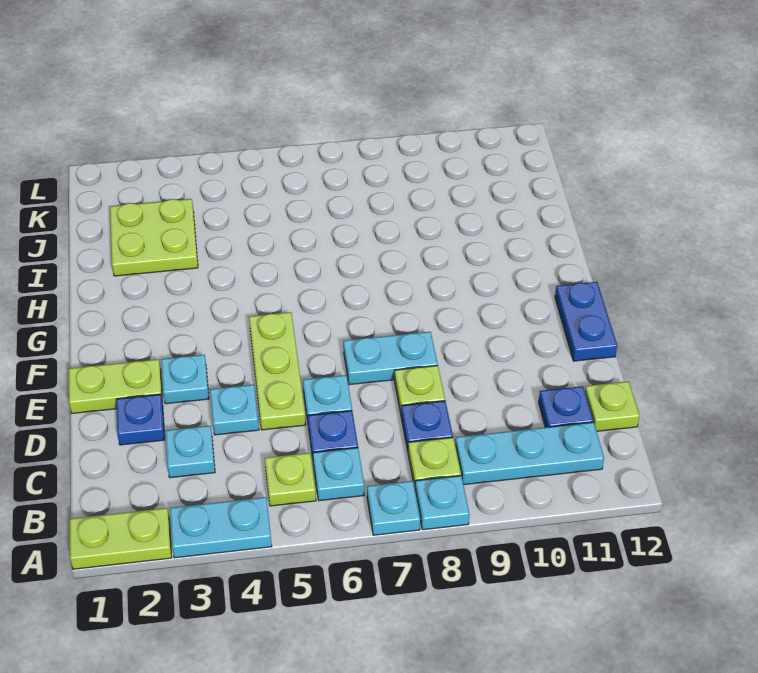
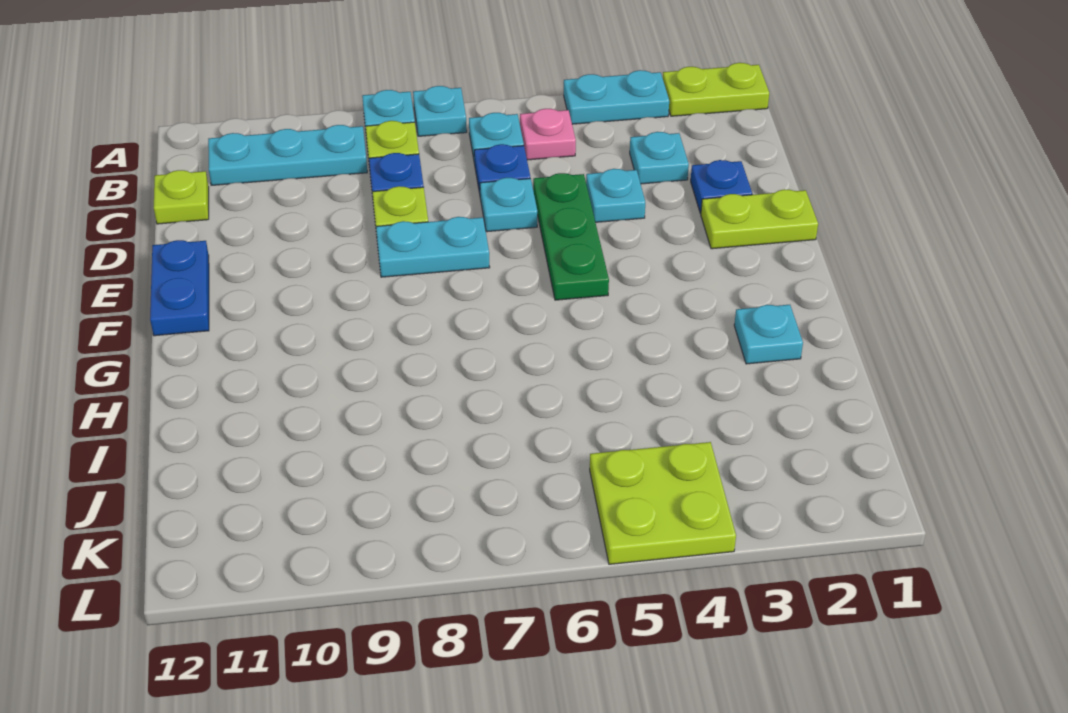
lime 1x1 plate [265,453,316,506] -> pink 1x1 plate [520,109,576,160]
blue 1x1 plate [539,386,593,427] -> none
lime 1x3 plate [249,312,306,430] -> green 1x3 plate [533,173,609,300]
cyan 1x1 plate [161,355,209,404] -> cyan 1x1 plate moved to [734,305,803,364]
lime 2x2 plate [110,199,198,276] -> lime 2x2 plate moved to [590,442,736,564]

